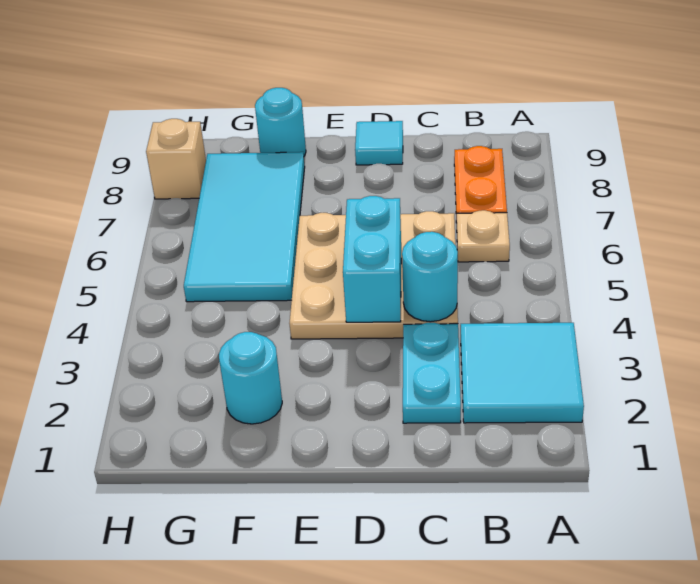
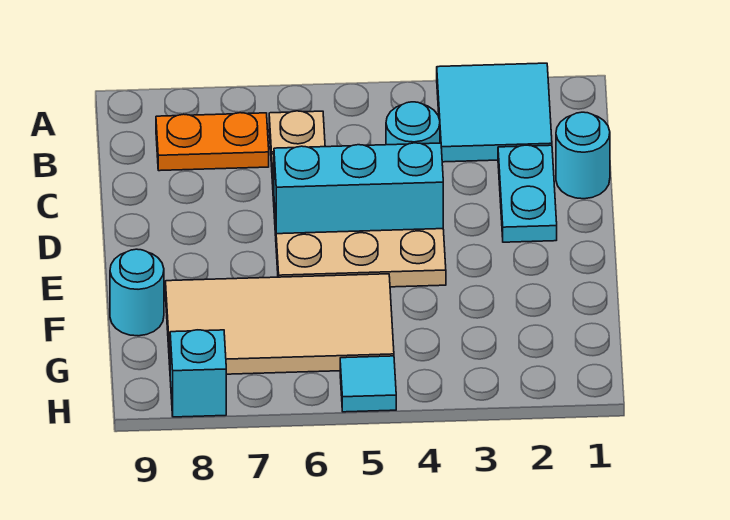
cyan 1x2 plate [403,323,461,423] -> cyan 1x2 plate turned to [498,145,557,242]
cyan 1x2 brick [343,196,401,322] -> cyan 1x3 brick [274,143,443,234]
cyan 1x1 tile [355,121,403,165] -> cyan 1x1 tile moved to [340,356,396,412]
cyan 1x1 round brick [219,332,282,424] -> cyan 1x1 round brick moved to [556,112,610,199]
cyan 2x4 tile [184,152,305,302] -> tan 2x4 tile [166,274,394,374]
tan 1x1 brick [146,119,206,199] -> cyan 1x1 brick [170,330,226,417]

